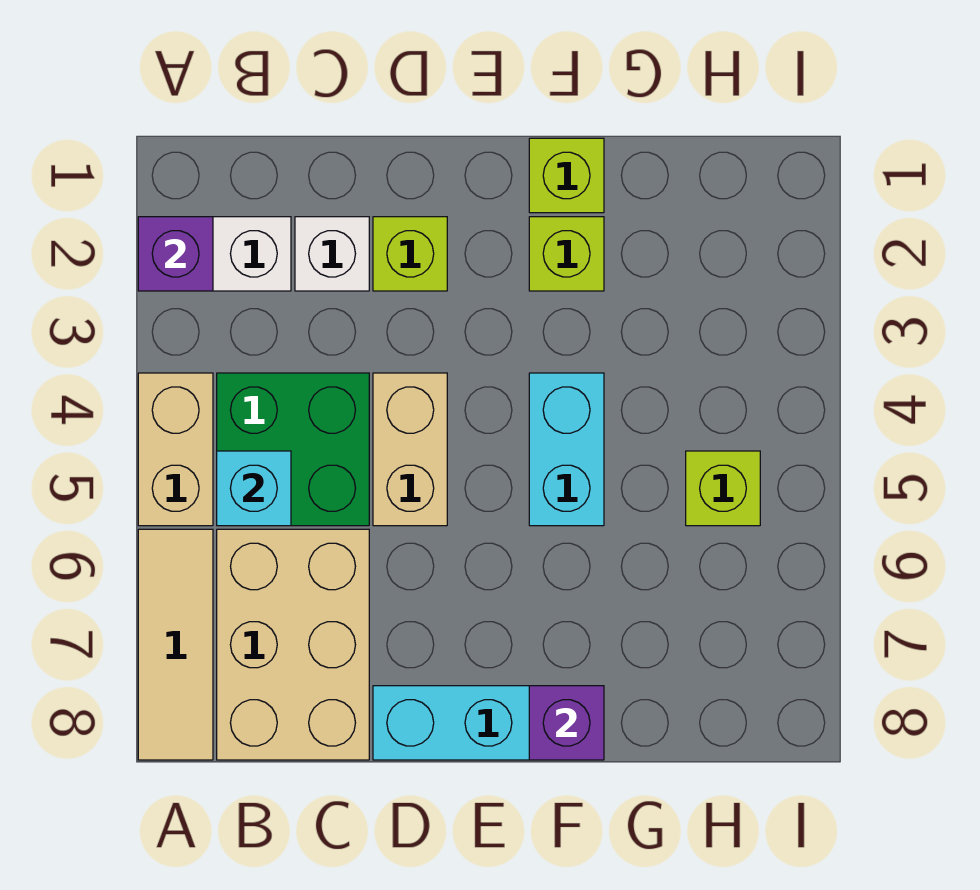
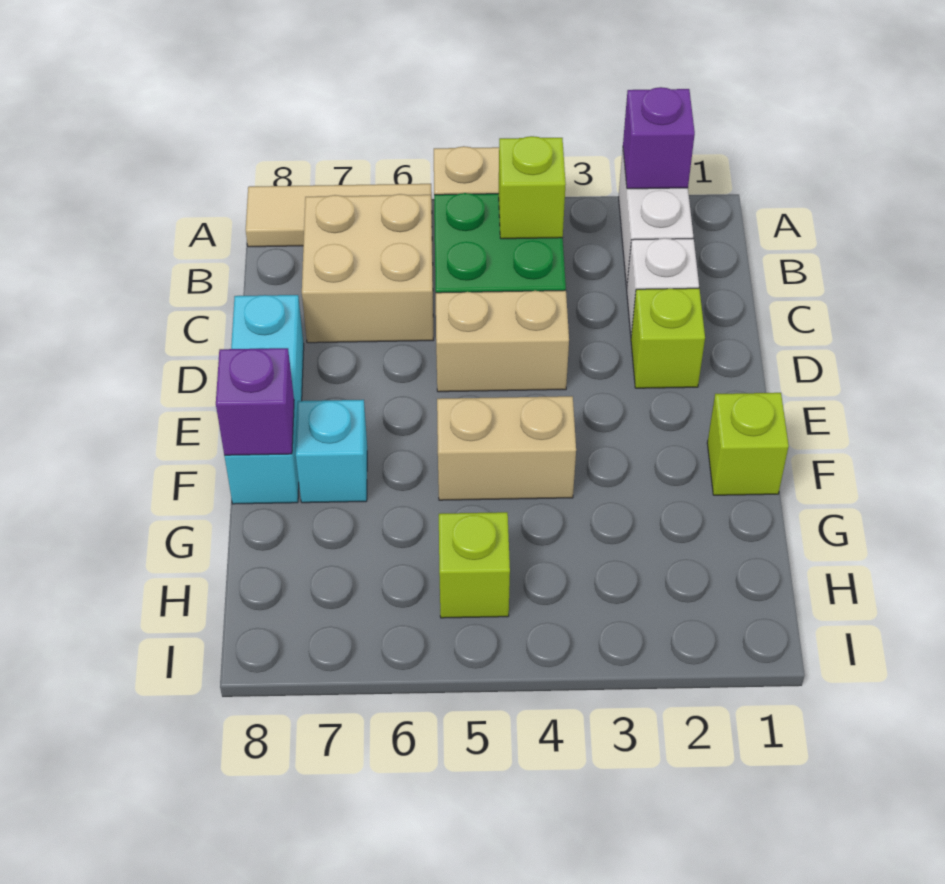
cyan 1x1 brick [217,451,291,526] -> cyan 1x1 brick moved to [296,400,367,503]
tan 2x3 brick [217,529,369,760] -> tan 2x2 brick [302,194,433,343]
lime 1x1 brick [529,217,604,291] -> lime 1x1 brick moved to [499,136,566,239]
cyan 1x2 brick [529,373,604,526] -> tan 1x2 brick [437,396,576,500]

